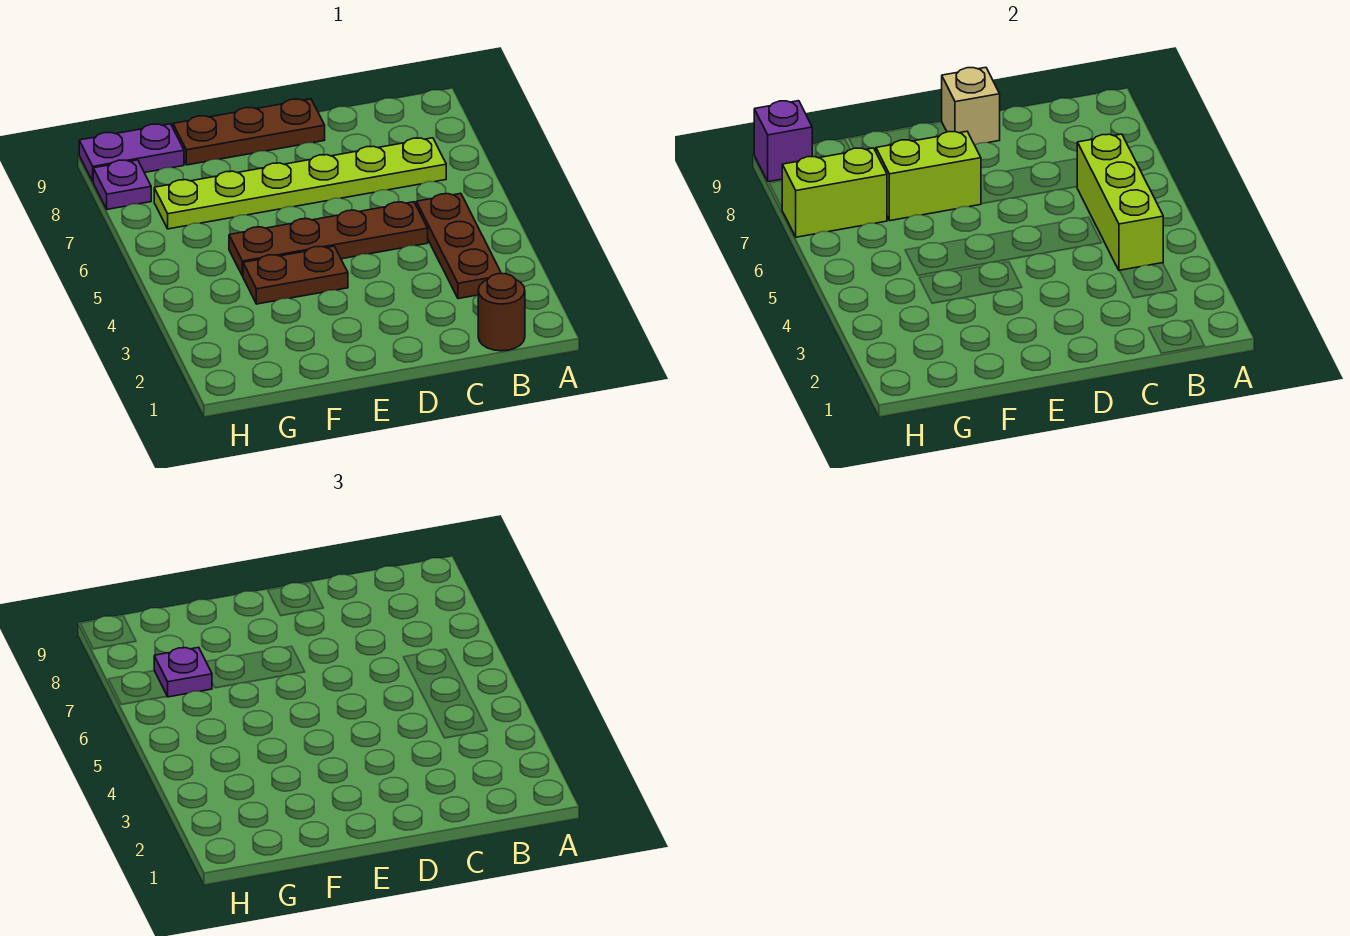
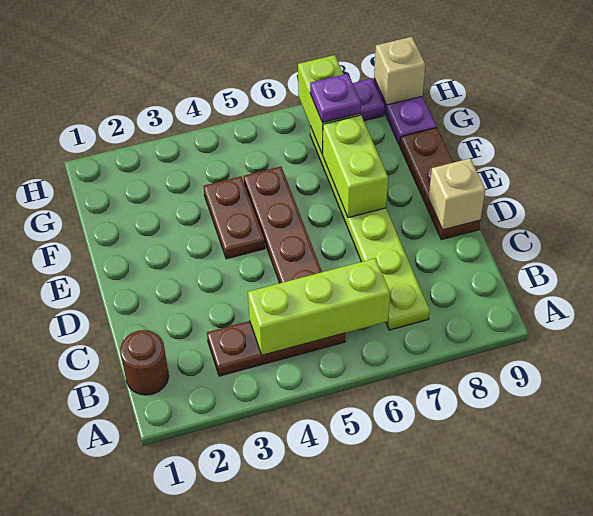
purple 1x1 brick [754,101,812,182] -> tan 1x1 brick [374,37,425,105]

